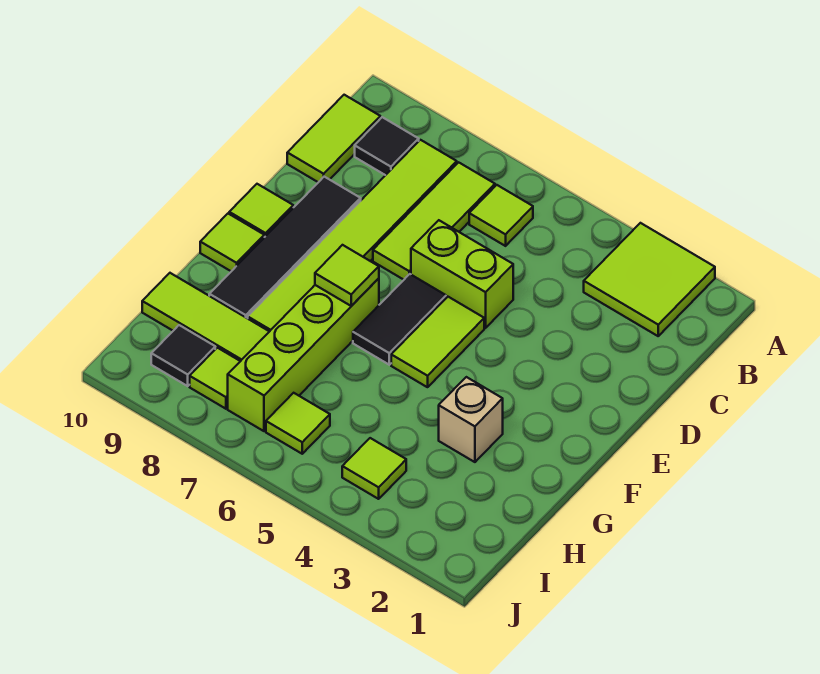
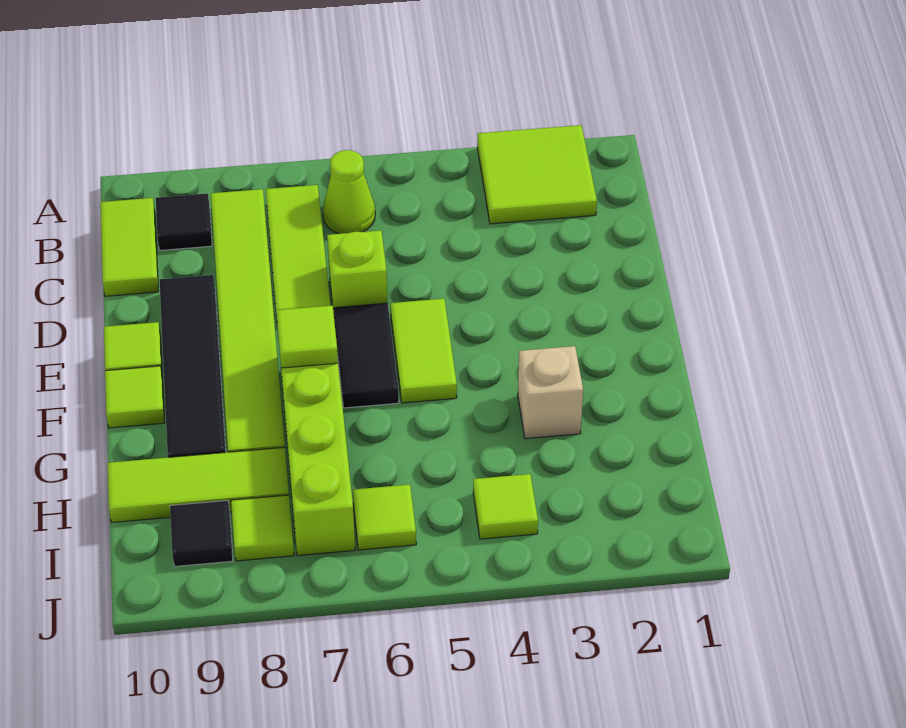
lime 1x1 tile [469,185,533,246] -> lime 1x1 cone [323,150,375,234]
lime 1x2 brick [411,220,513,328] -> lime 1x1 brick [327,230,388,312]

